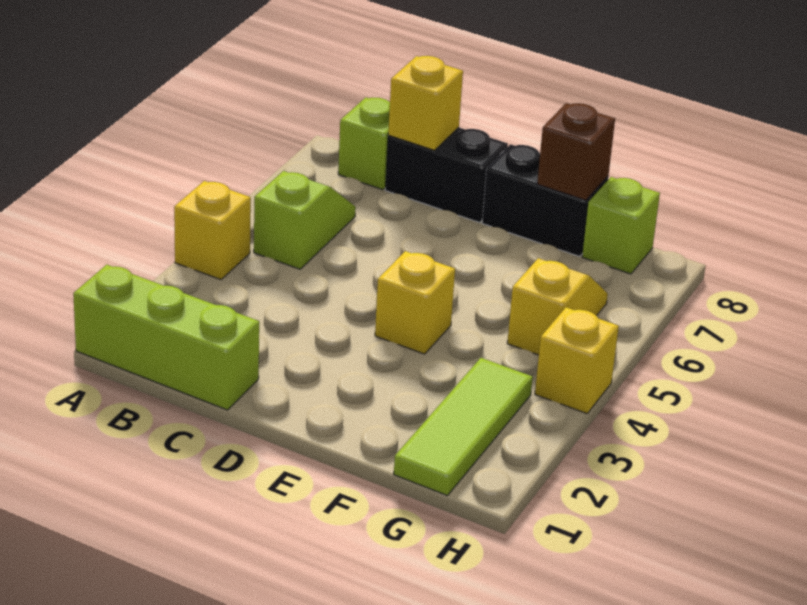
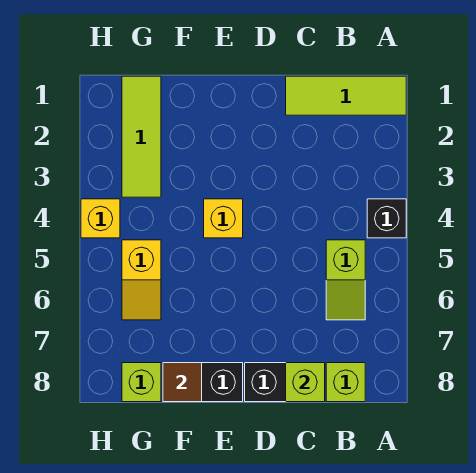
lime 1x3 brick [73,265,259,410] -> lime 1x3 tile [286,76,406,115]
yellow 1x1 brick [174,181,251,280] -> black 1x1 brick [367,199,406,238]
yellow 1x1 brick [388,56,463,150] -> lime 1x1 brick [286,363,325,402]
brown 1x1 brick [537,103,615,200] -> brown 1x1 tile [163,363,202,402]

